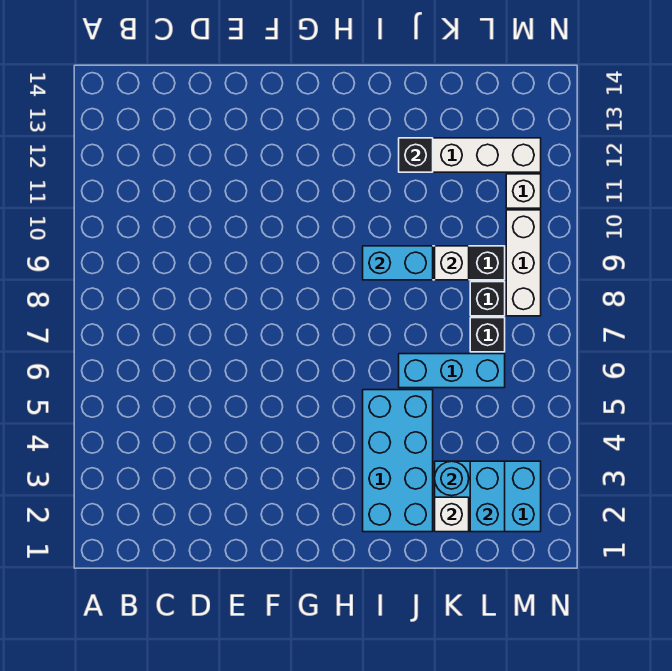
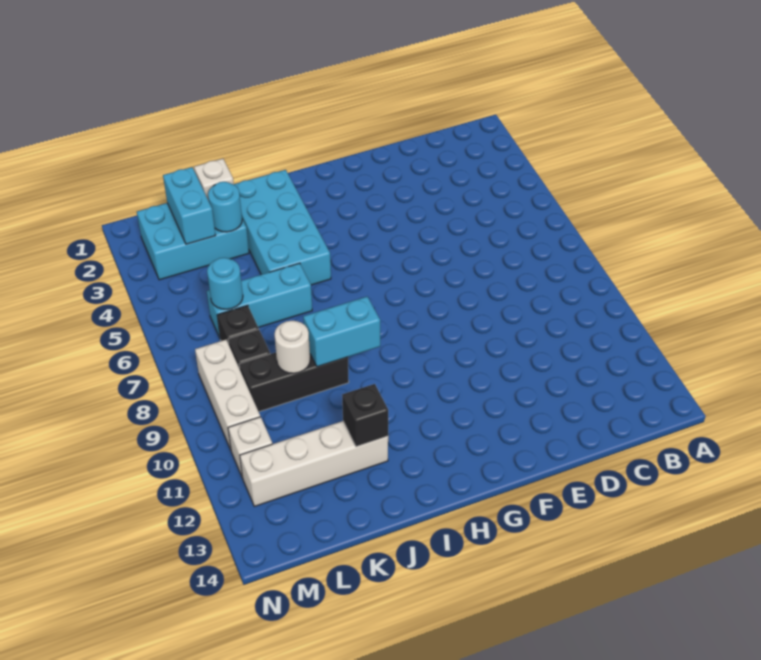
white 1x1 brick [435,246,469,280] -> white 1x1 round brick [275,321,310,373]
none -> cyan 1x1 round brick [207,258,243,309]

